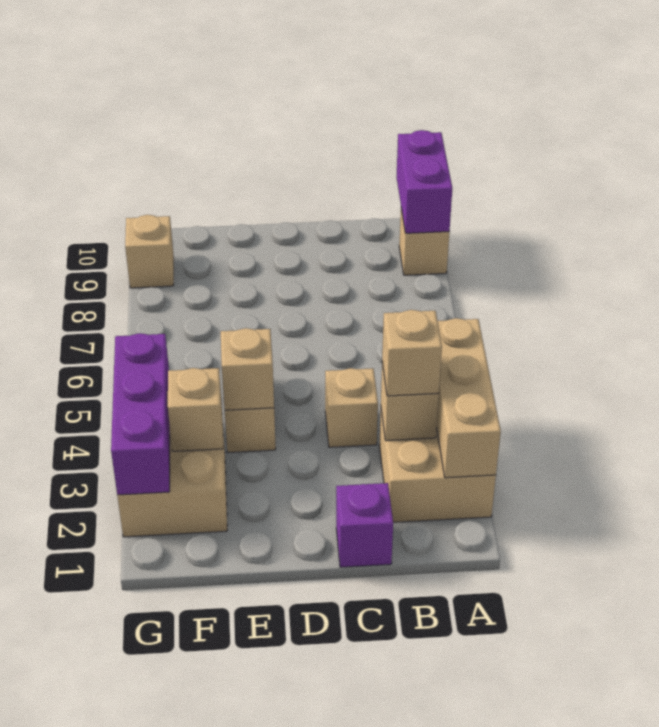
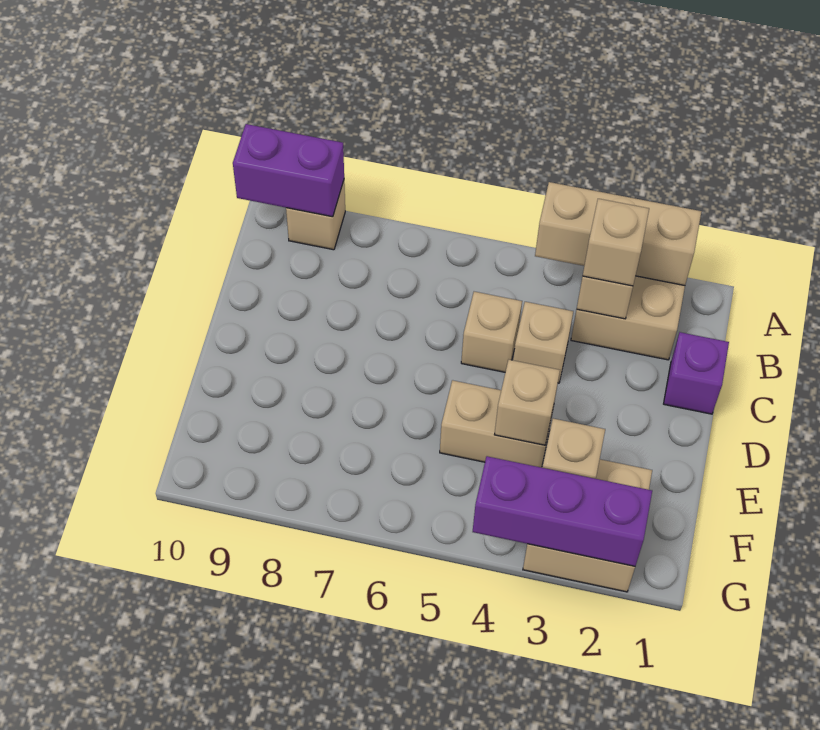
tan 1x1 brick [125,215,174,288] -> tan 1x1 brick moved to [461,292,522,372]

